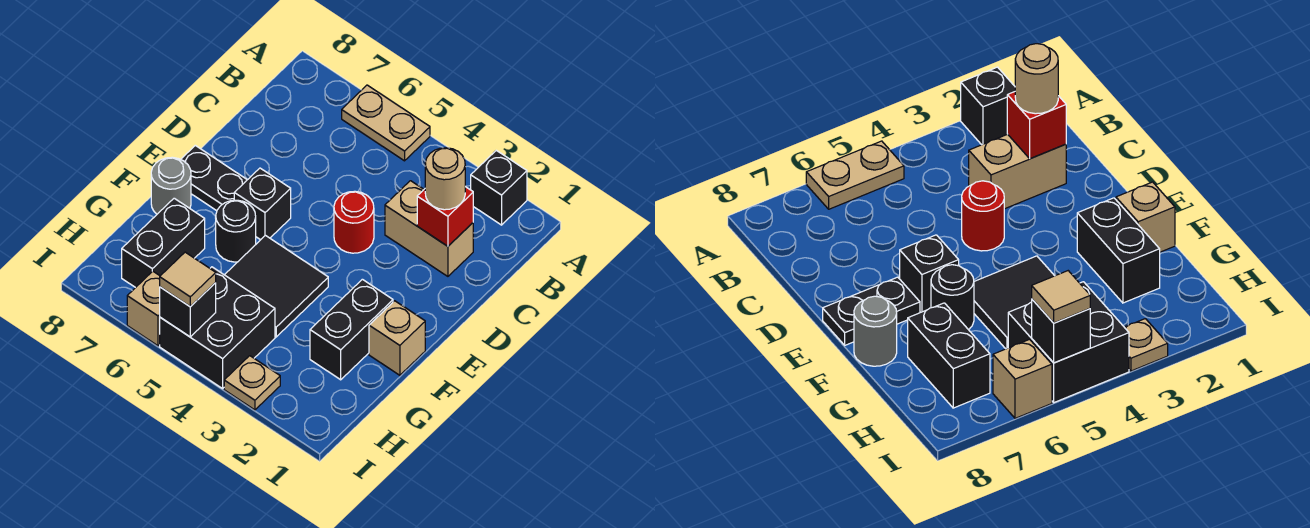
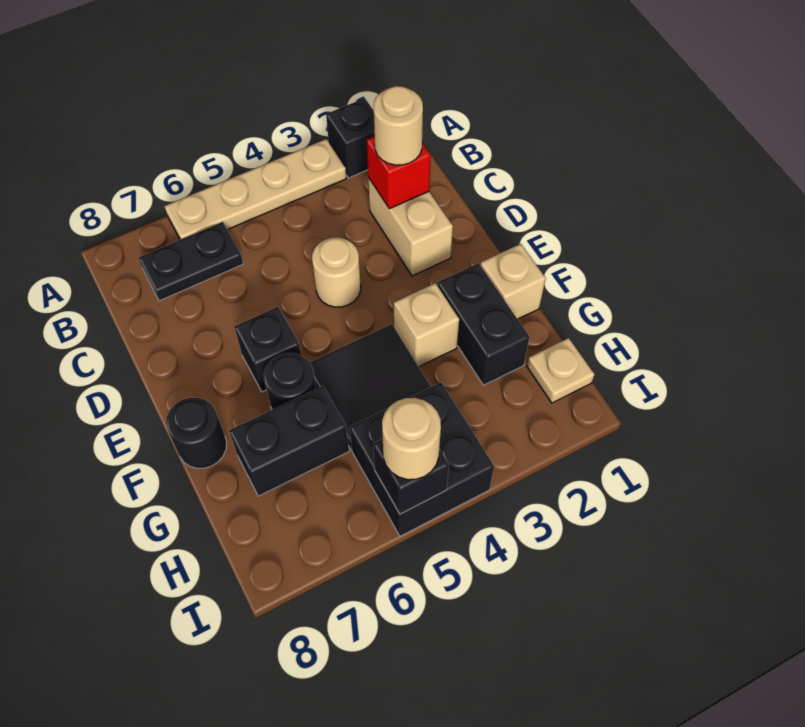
tan 1x2 plate [342,85,430,161] -> tan 1x4 plate [164,139,346,240]
tan 1x2 brick [385,181,473,276] -> tan 1x2 brick turned to [368,178,453,276]
red 1x1 round brick [334,191,374,253] -> tan 1x1 round brick [312,237,361,307]
black 1x2 plate [181,145,247,211] -> black 1x2 plate moved to [139,222,243,301]
grey 1x1 round brick [151,157,191,214] -> black 1x1 round brick [166,398,227,468]
black 1x2 brick [122,198,205,288] -> black 1x2 brick turned to [229,386,349,496]
tan 1x1 plate [224,356,280,410] -> tan 1x1 plate moved to [527,338,594,403]
tan 1x1 tile [160,252,216,307] -> tan 1x1 round brick [382,398,441,480]
tan 1x1 brick [127,271,160,346] -> tan 1x1 brick moved to [394,283,459,367]

